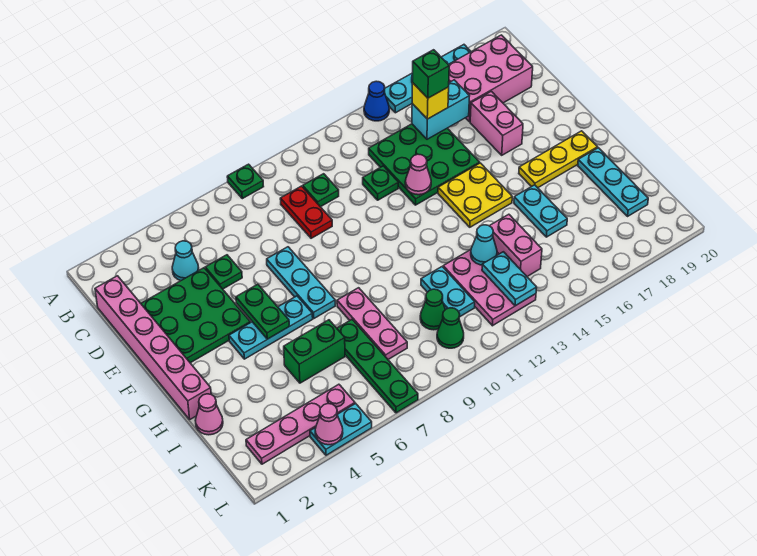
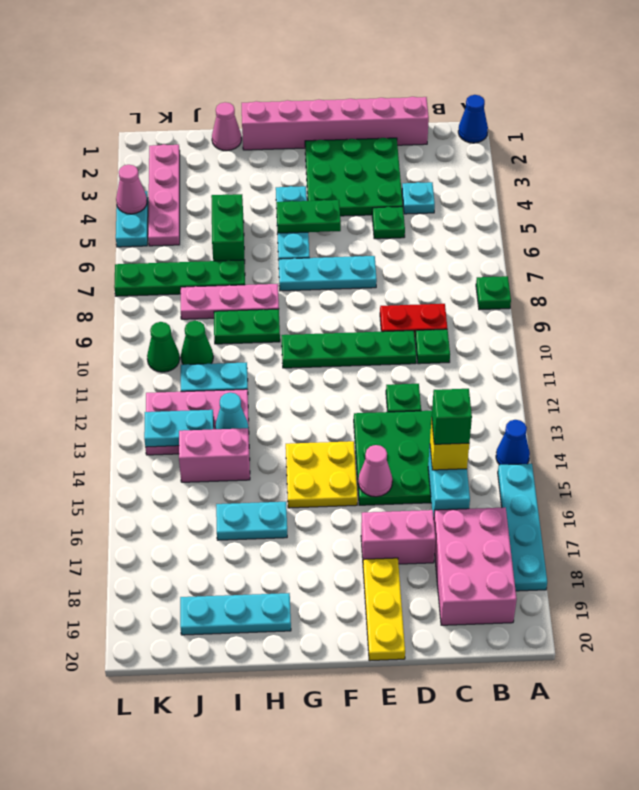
none -> blue 1x1 cone [458,95,488,143]
cyan 1x1 cone [172,241,199,281] -> cyan 1x1 plate [402,182,435,214]
none -> green 1x4 plate [281,331,416,368]
pink 1x1 cone [405,154,431,195] -> pink 1x1 cone moved to [358,445,392,497]
yellow 1x3 plate [519,131,597,188] -> yellow 1x3 plate moved to [363,558,405,661]
none -> green 1x2 plate [214,309,280,344]

